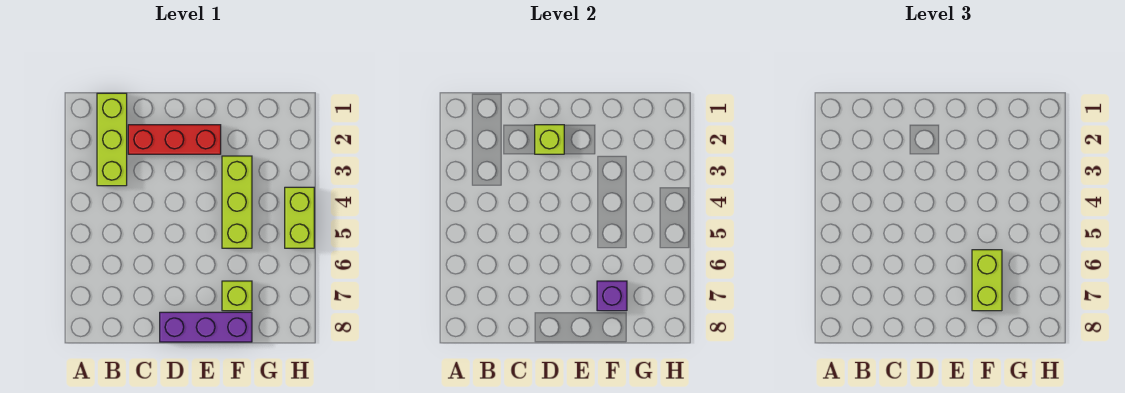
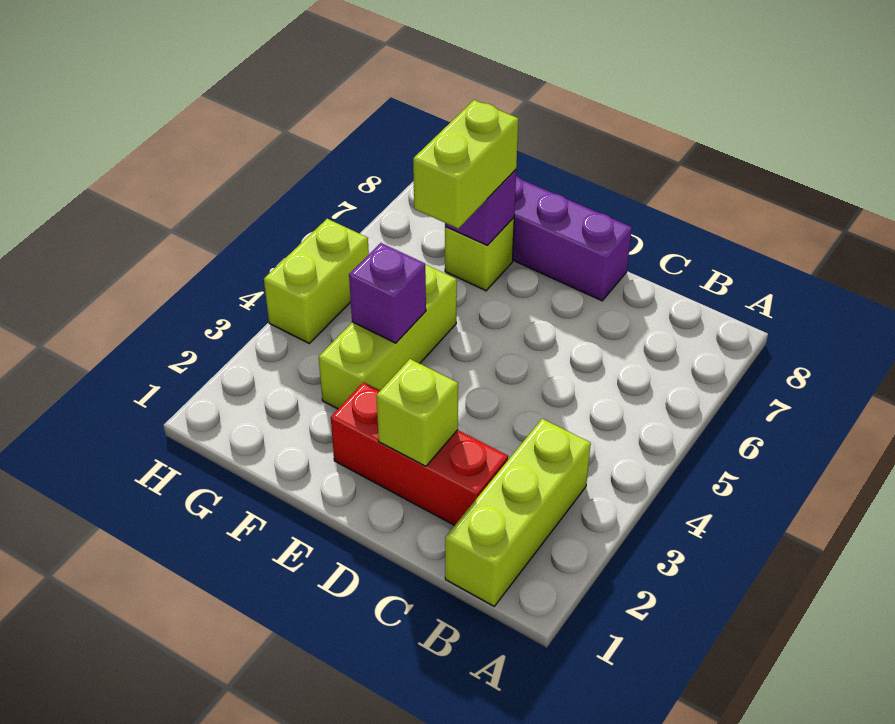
none -> purple 1x1 brick [349,243,426,343]

